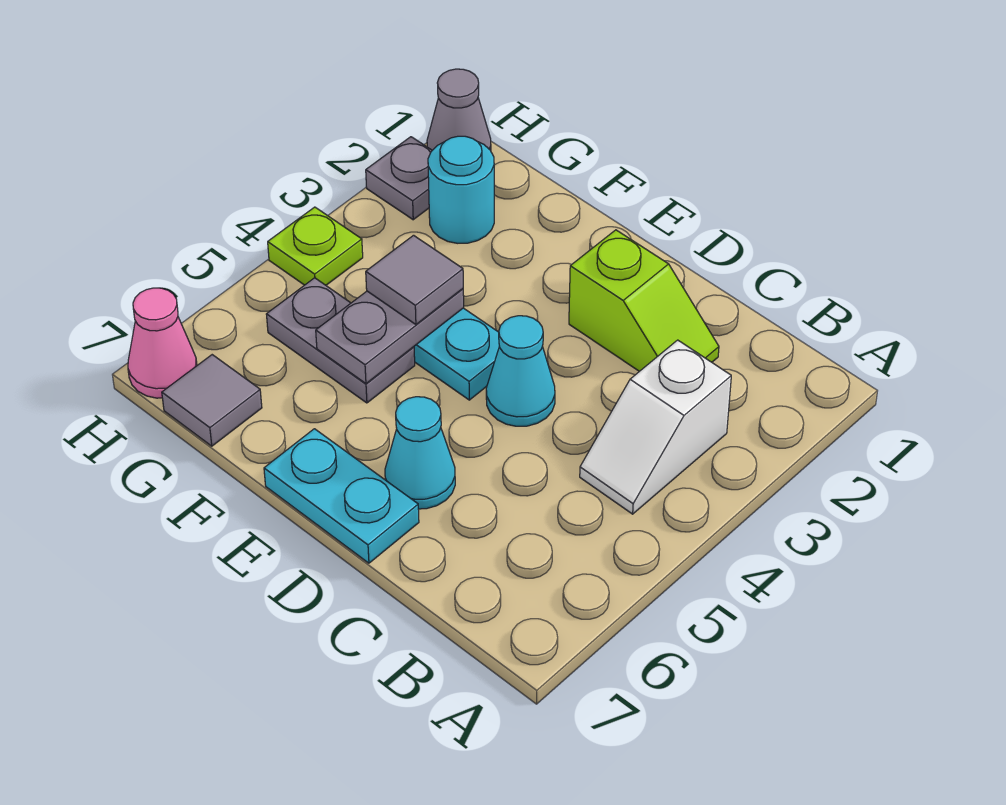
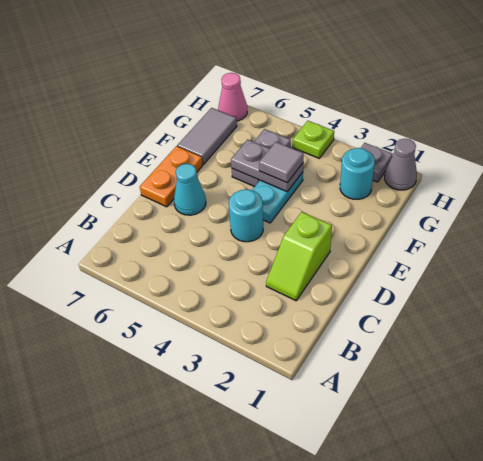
white 1x2 slope [580,340,731,514] -> none
cyan 1x1 cone [486,316,555,426] -> cyan 1x1 round brick [229,189,263,242]
cyan 1x2 plate [264,429,419,563] -> orange 1x2 plate [140,146,203,207]
grey 1x1 tile [162,355,262,446] -> grey 1x2 tile [177,108,237,164]

